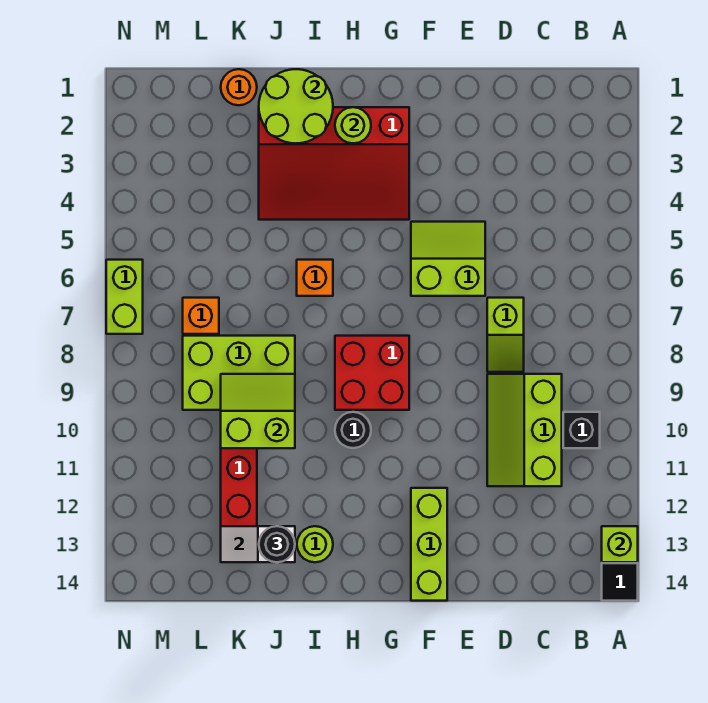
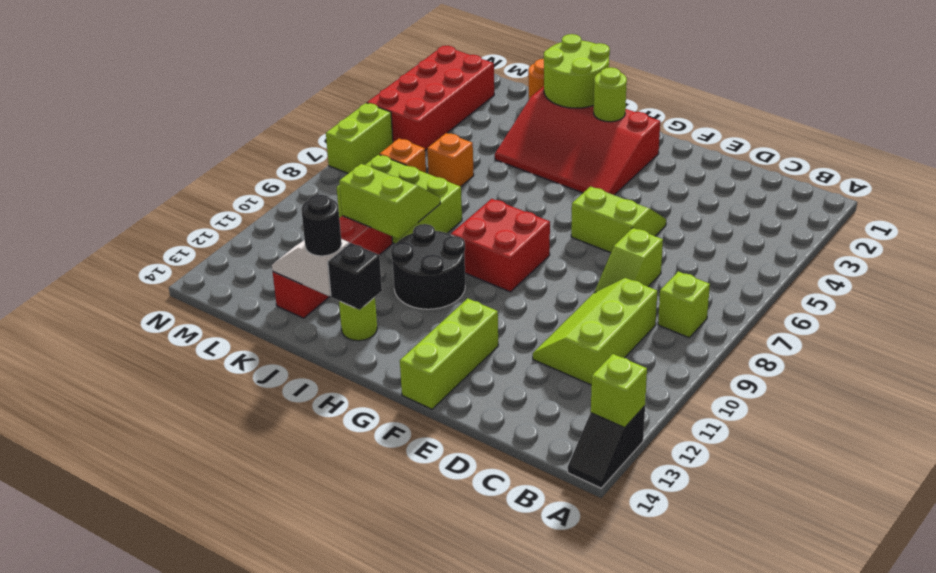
none -> lime 1x1 brick [658,271,710,338]
black 1x1 brick [563,412,600,448] -> black 1x1 brick moved to [328,243,382,310]
black 1x1 round brick [335,412,371,448] -> black 2x2 round brick [391,224,465,309]
orange 1x1 brick [297,260,333,296] -> orange 1x1 brick moved to [427,133,474,186]
none -> red 2x4 brick [367,46,494,150]

